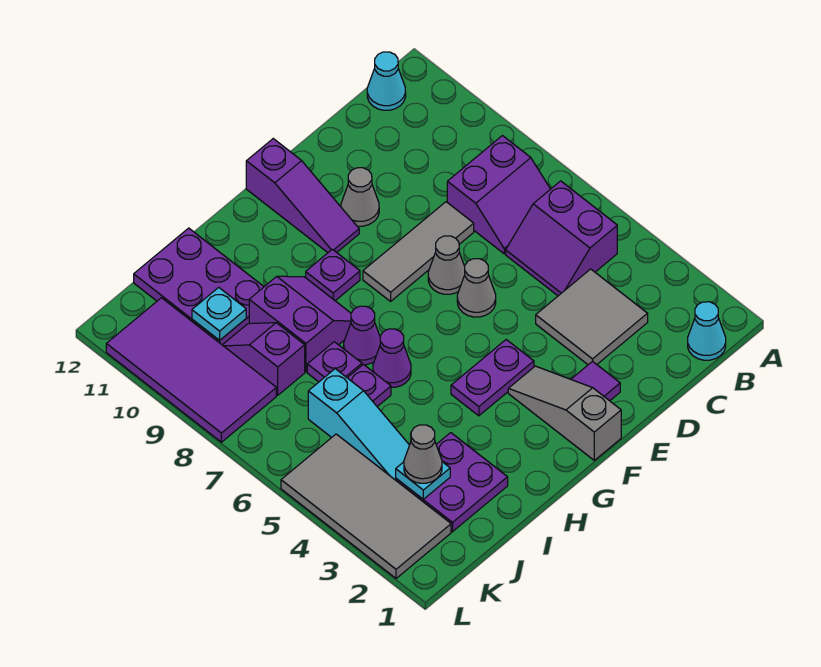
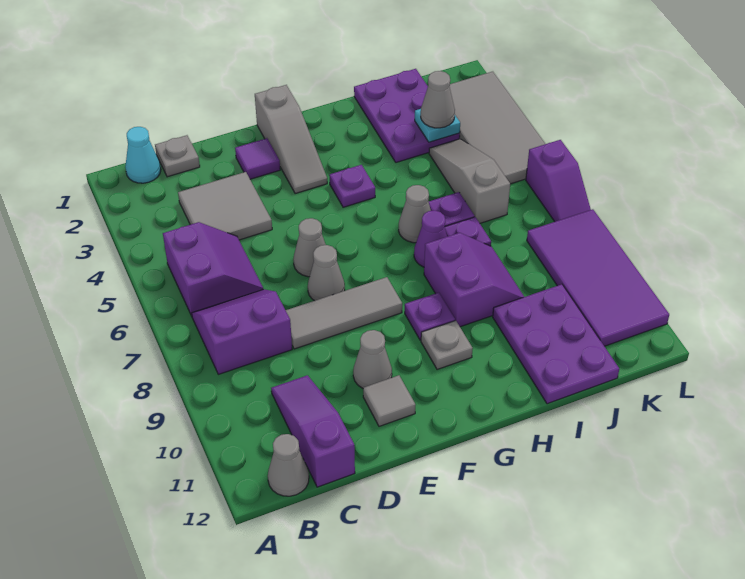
cyan 1x1 cone [367,52,406,110] -> grey 1x1 cone [268,434,309,496]
none -> grey 1x1 plate [155,135,200,177]
none -> grey 1x1 tile [363,375,416,426]
purple 1x2 plate [451,340,534,416] -> purple 1x1 plate [329,165,375,207]
purple 1x3 slope [246,139,359,253] -> purple 1x3 slope moved to [271,375,355,487]
none -> grey 1x1 plate [421,321,473,370]
purple 1x1 cone [373,329,411,387] -> grey 1x1 cone [399,185,431,243]
purple 2x2 slope [249,276,351,372] -> purple 2x2 slope turned to [424,233,524,327]
purple 2x2 plate [396,433,508,532] -> purple 2x3 plate [354,69,460,163]
cyan 1x3 slope [308,369,409,480] -> grey 1x3 slope [429,139,510,223]
purple 1x2 slope [223,323,305,395] -> purple 1x2 slope moved to [526,140,591,222]
cyan 1x1 plate [192,287,246,340] -> none

